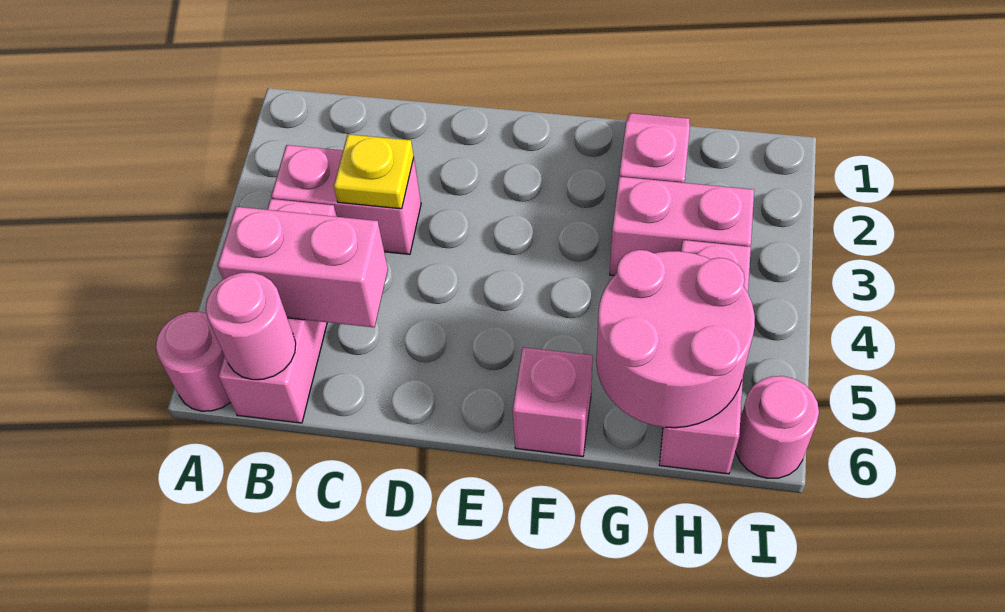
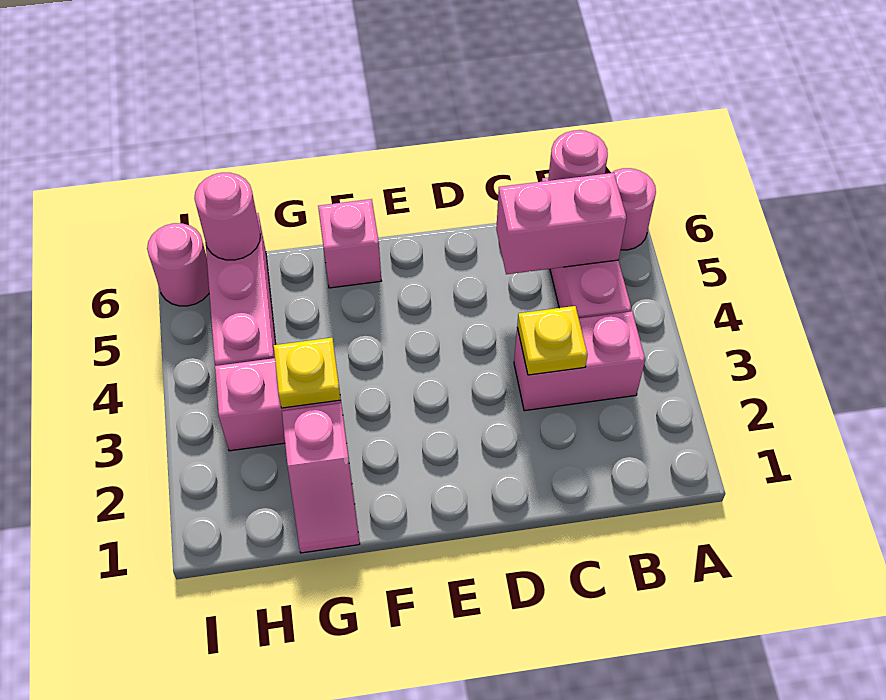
none -> yellow 1x1 plate [274,338,341,408]
pink 2x2 round brick [596,250,755,428] -> pink 1x1 round brick [194,173,261,260]

